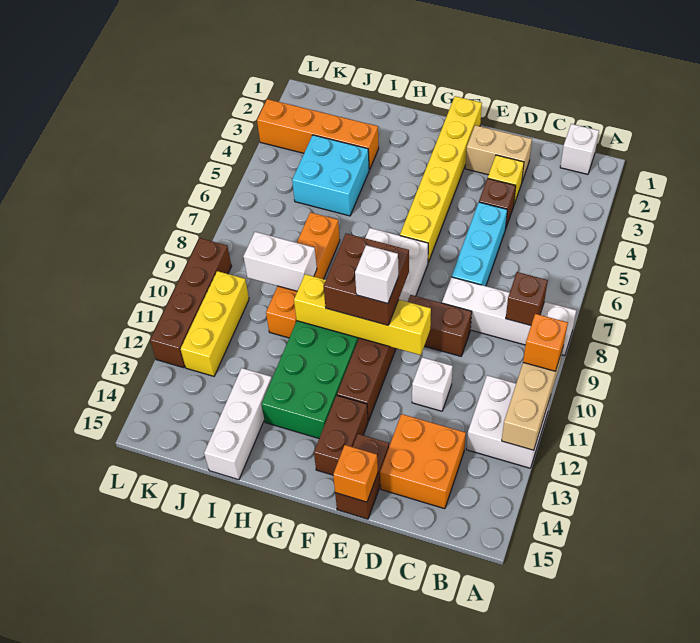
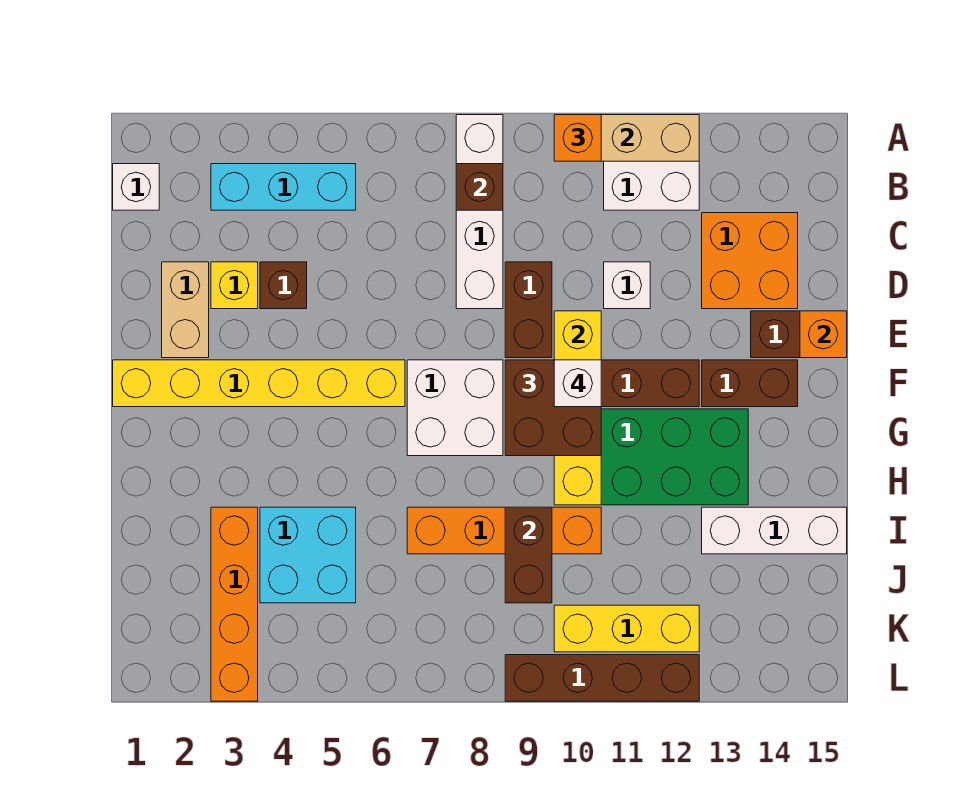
cyan 1x3 brick [452,202,507,286] -> cyan 1x3 brick moved to [211,164,356,210]
white 1x2 brick [243,232,317,291] -> brown 1x2 brick [505,507,552,603]

